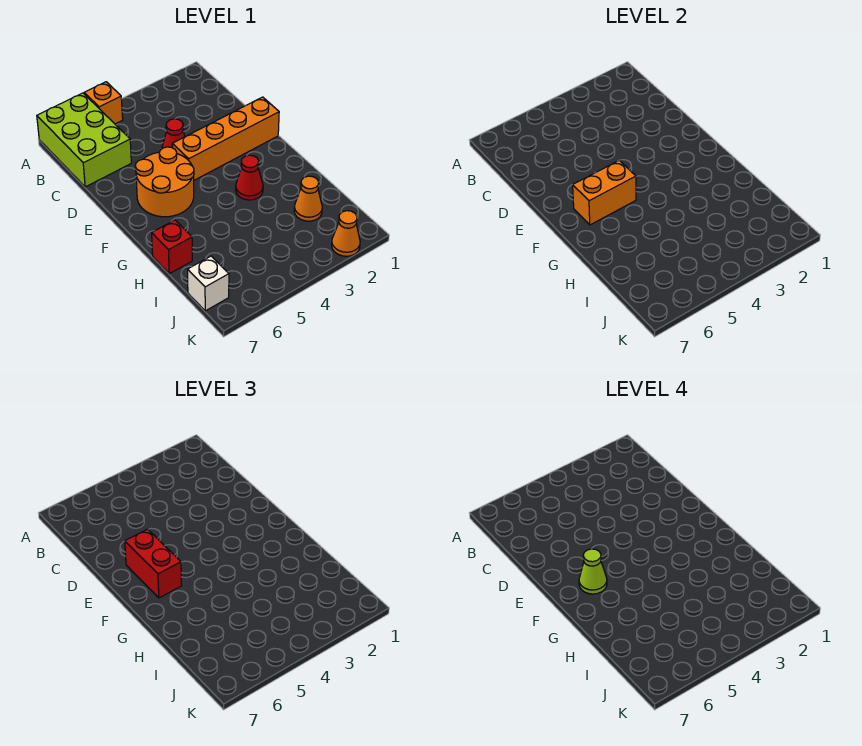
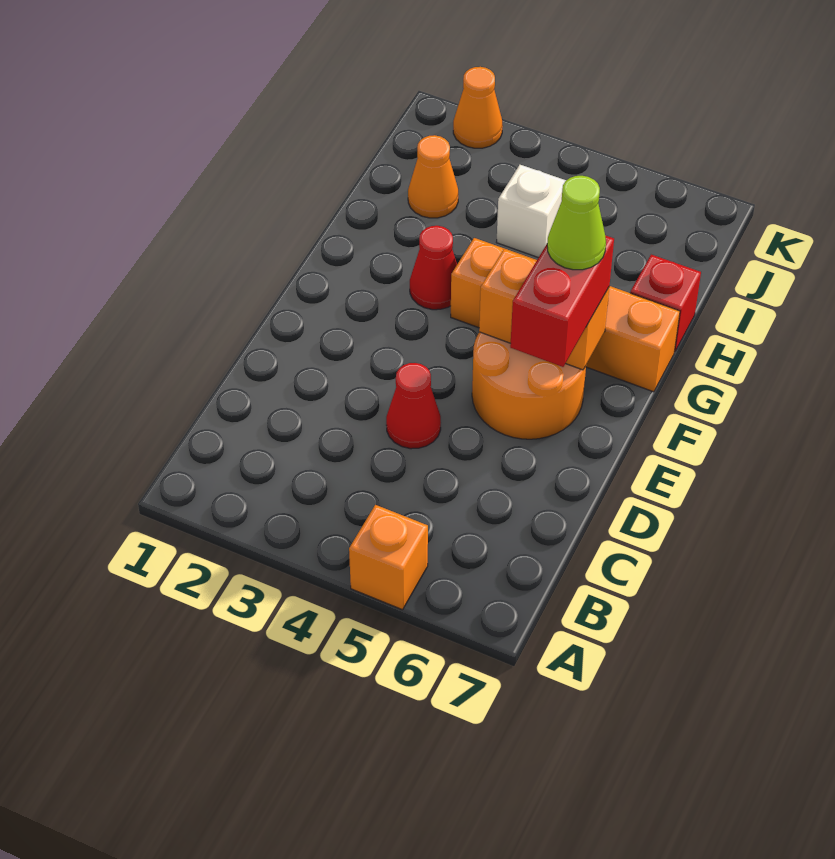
lime 2x3 brick [37,93,131,187] -> none
orange 1x4 brick [172,97,279,180] -> orange 1x4 brick moved to [451,238,680,392]
white 1x1 brick [188,256,229,311] -> white 1x1 brick moved to [496,165,566,258]

